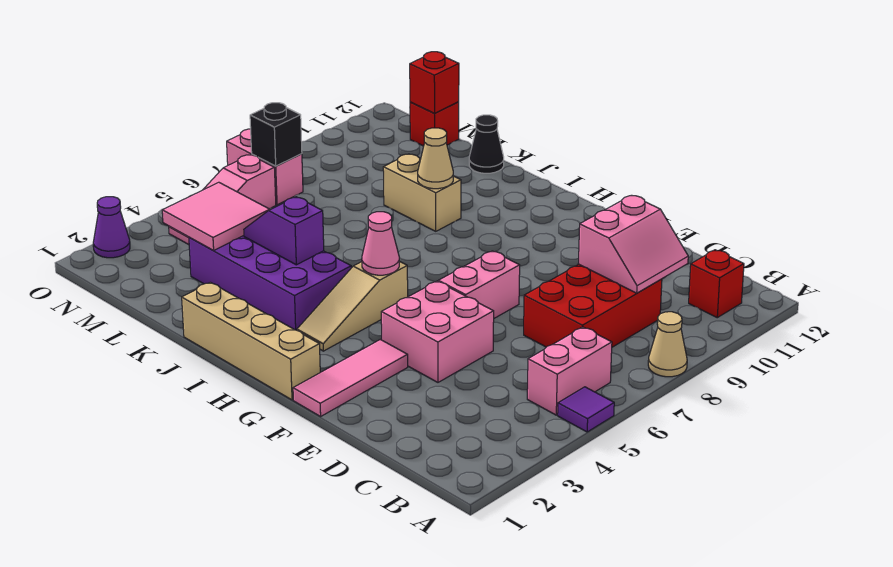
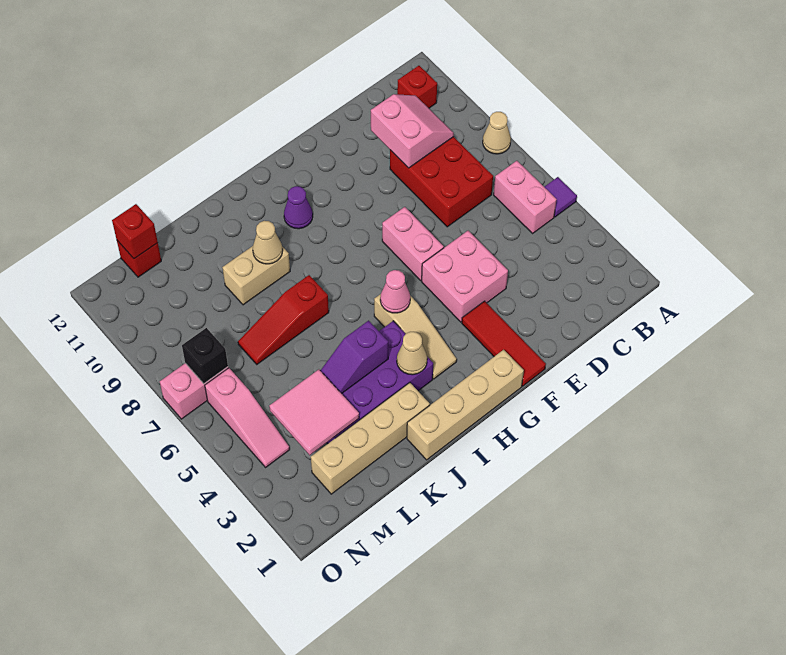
pink 1x3 tile [293,339,408,416] -> red 1x3 tile [462,301,546,386]
none -> tan 1x1 cone [397,332,427,375]
none -> tan 1x4 brick [311,383,430,494]
none -> red 1x3 slope [238,275,329,364]
black 1x1 cone [469,115,504,173] -> none
purple 1x1 cone [93,197,130,258] -> purple 1x1 cone moved to [284,186,313,229]

